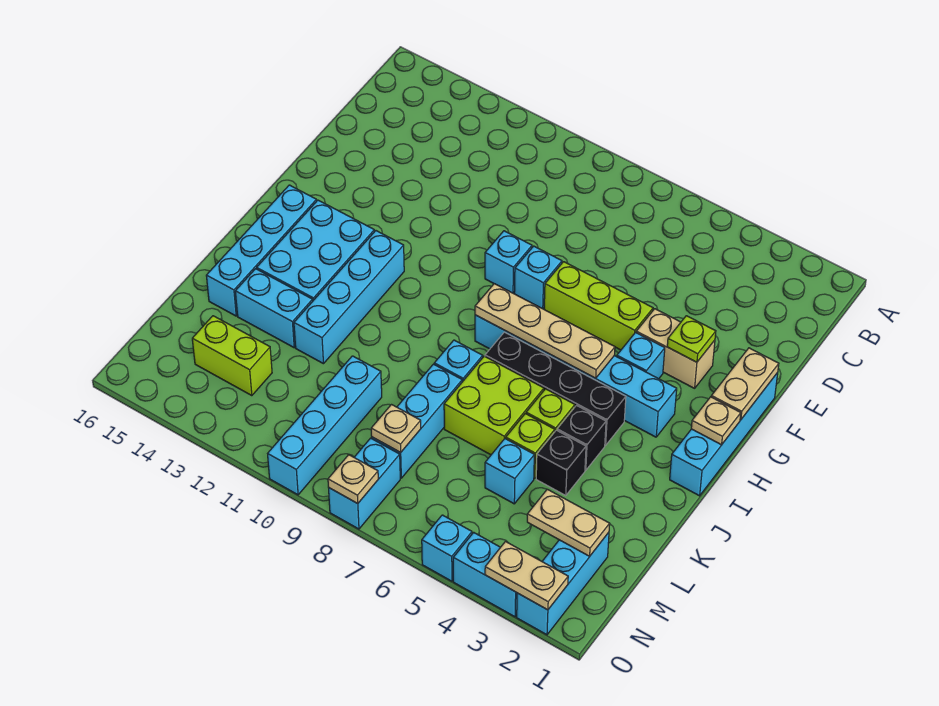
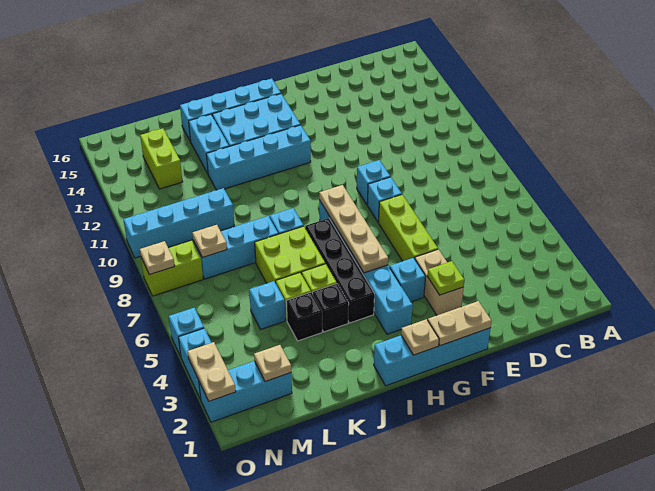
tan 1x2 plate [527,489,610,556] -> tan 1x1 plate [254,345,291,382]
cyan 1x2 brick [329,438,400,529] -> lime 1x2 brick [141,240,203,296]

